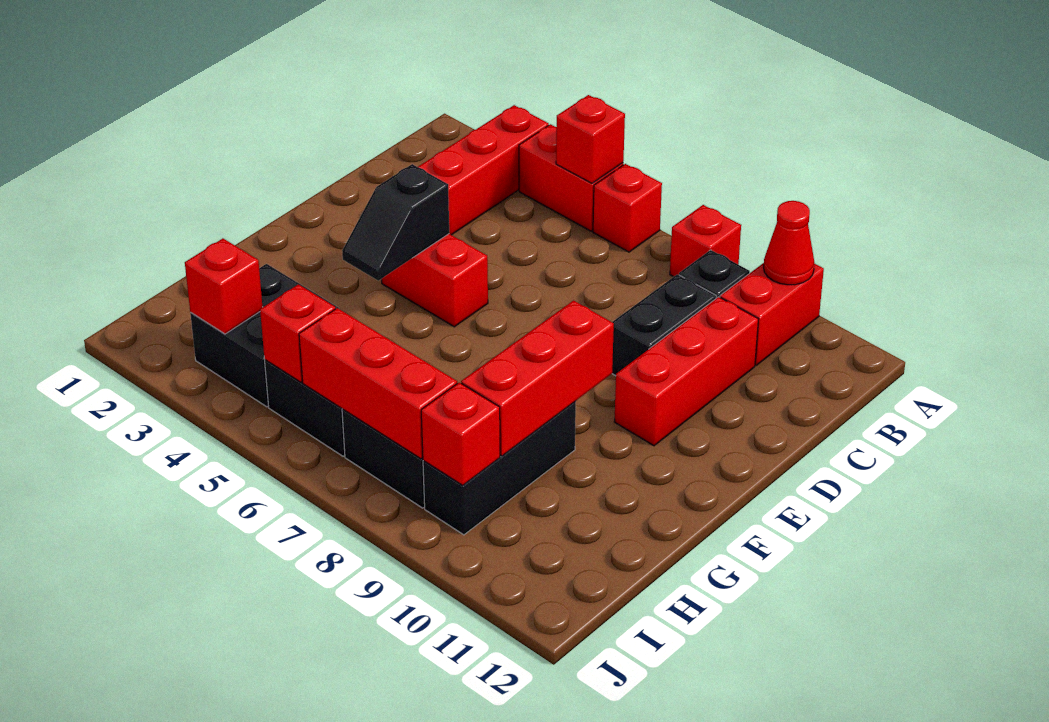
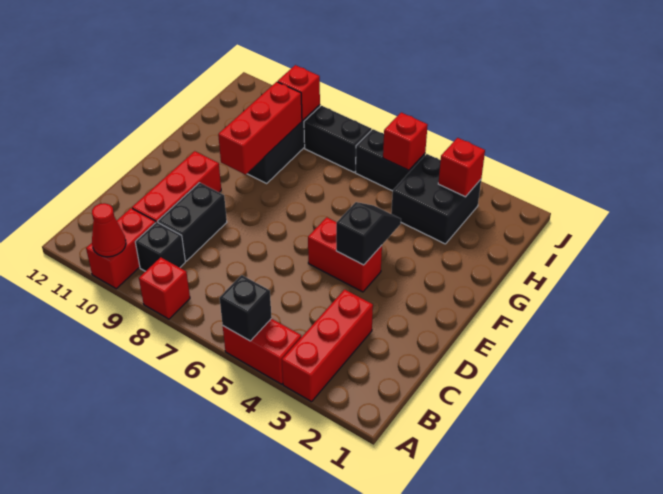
red 1x1 brick [556,95,625,183] -> black 1x1 brick [220,275,272,341]
red 1x1 brick [593,164,662,252] -> none
red 1x3 brick [299,308,457,459] -> none

